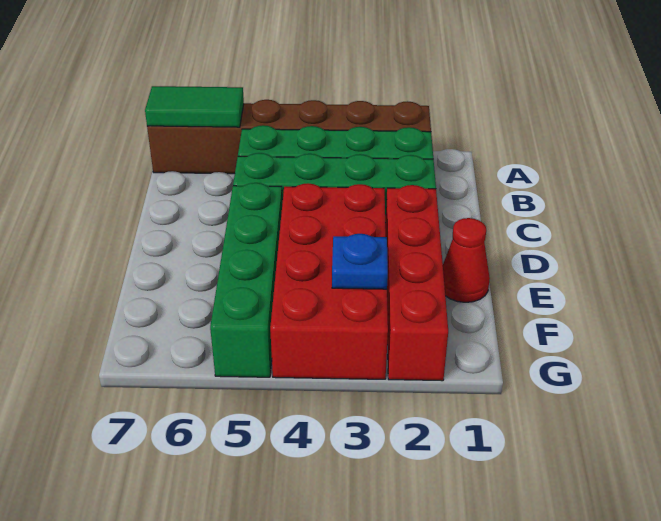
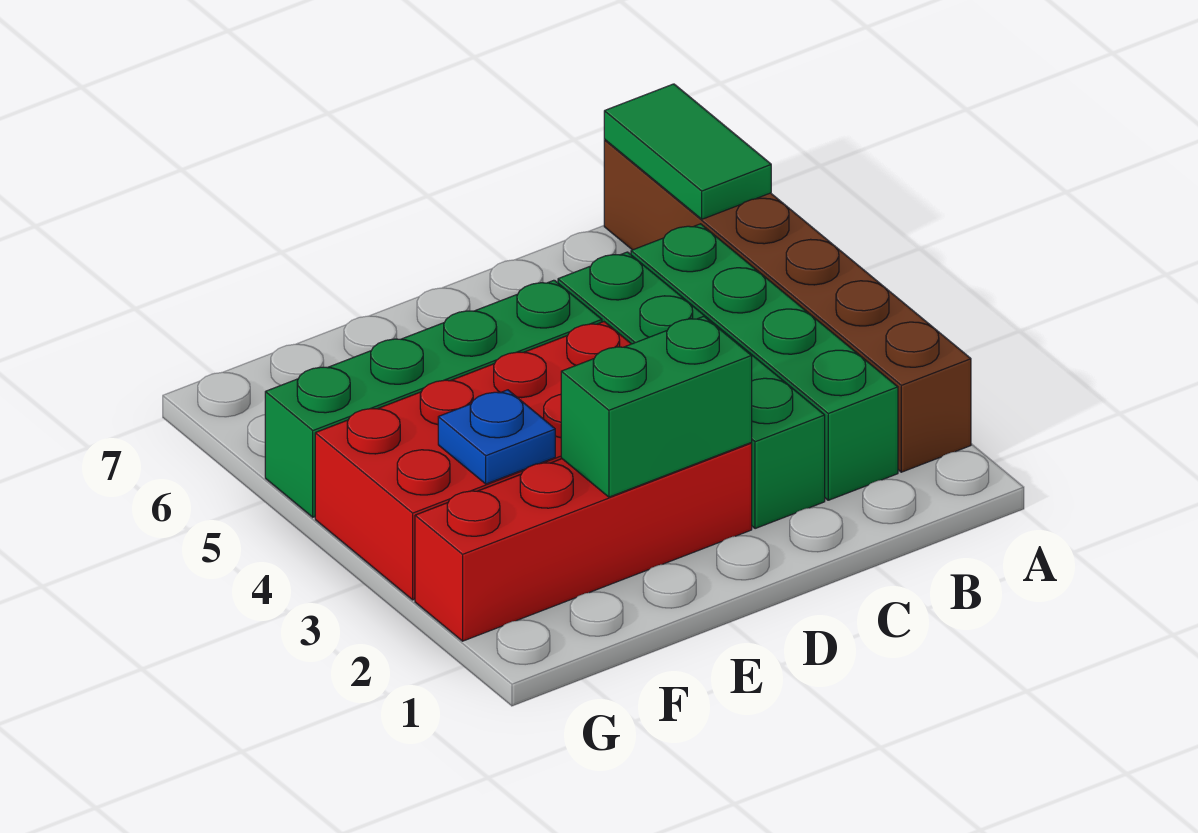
none -> green 1x2 brick [561,316,752,497]
red 1x1 cone [443,218,490,302] -> none

